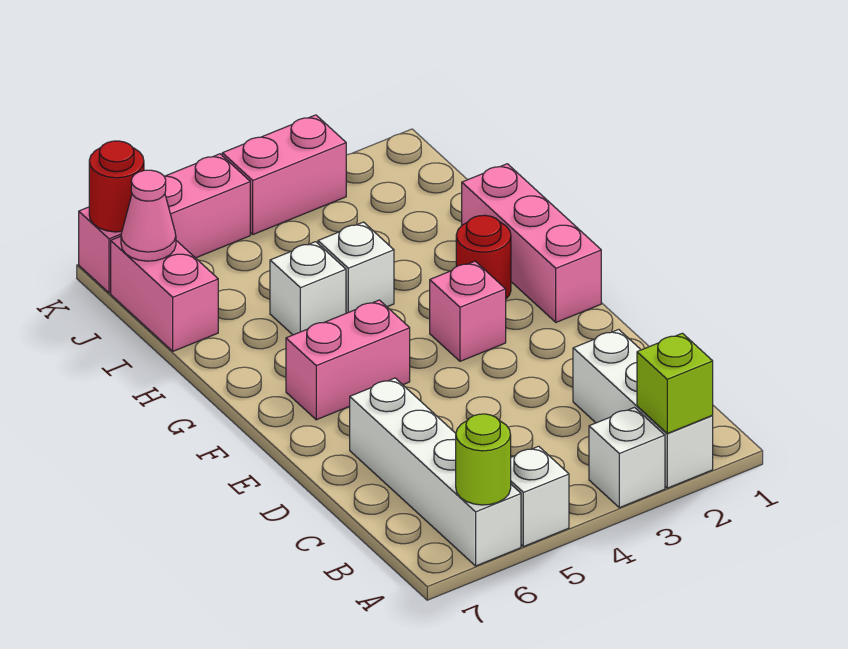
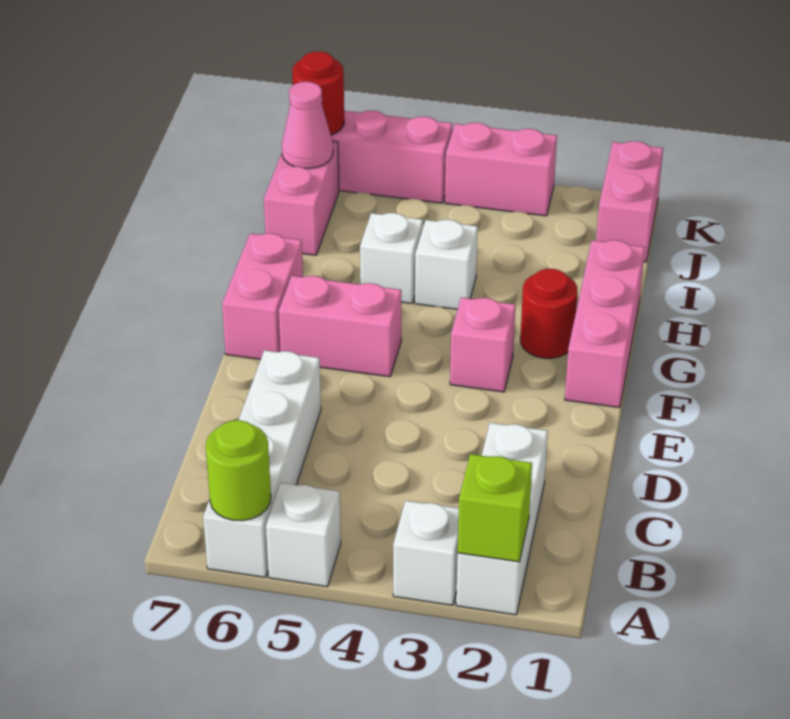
none -> pink 1x2 brick [222,233,303,359]
none -> pink 1x2 brick [596,141,663,262]

